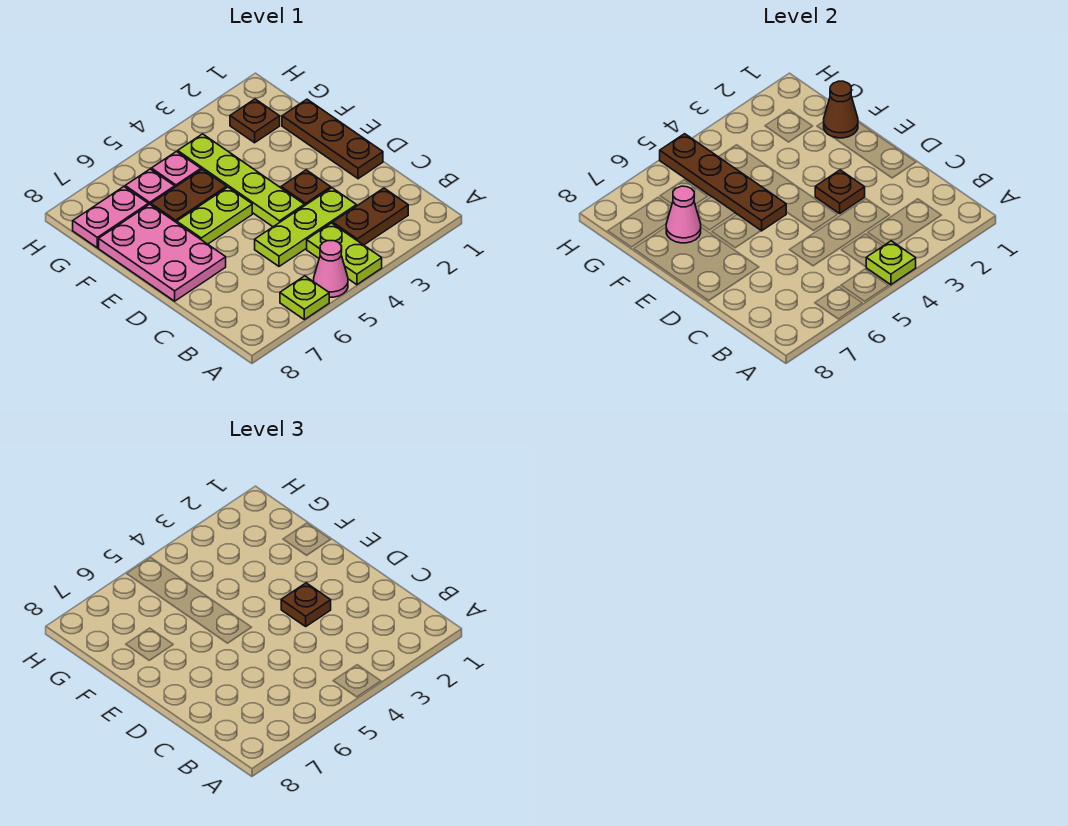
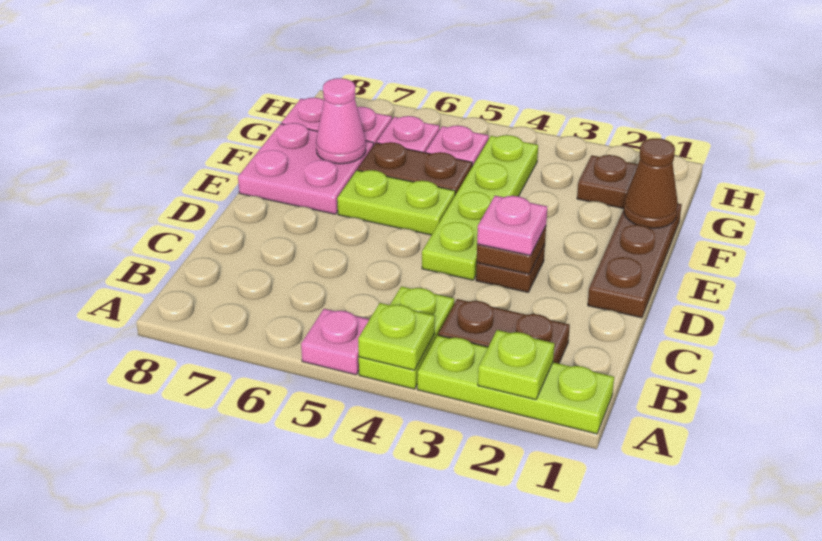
pink 1x1 cone [314,241,348,297] -> pink 1x1 plate [301,309,369,375]
lime 1x1 plate [280,276,329,320] -> lime 1x1 plate moved to [478,330,555,400]
lime 1x3 plate [255,188,356,266] -> lime 1x3 plate moved to [417,335,614,434]
brown 1x1 plate [281,583,331,626] -> pink 1x1 plate [477,196,547,256]
pink 2x3 plate [99,204,226,301] -> pink 2x2 plate [238,123,374,214]
brown 1x4 plate [660,134,786,231] -> none

